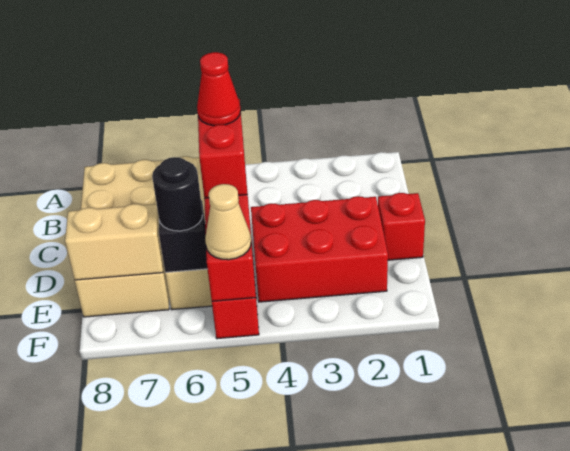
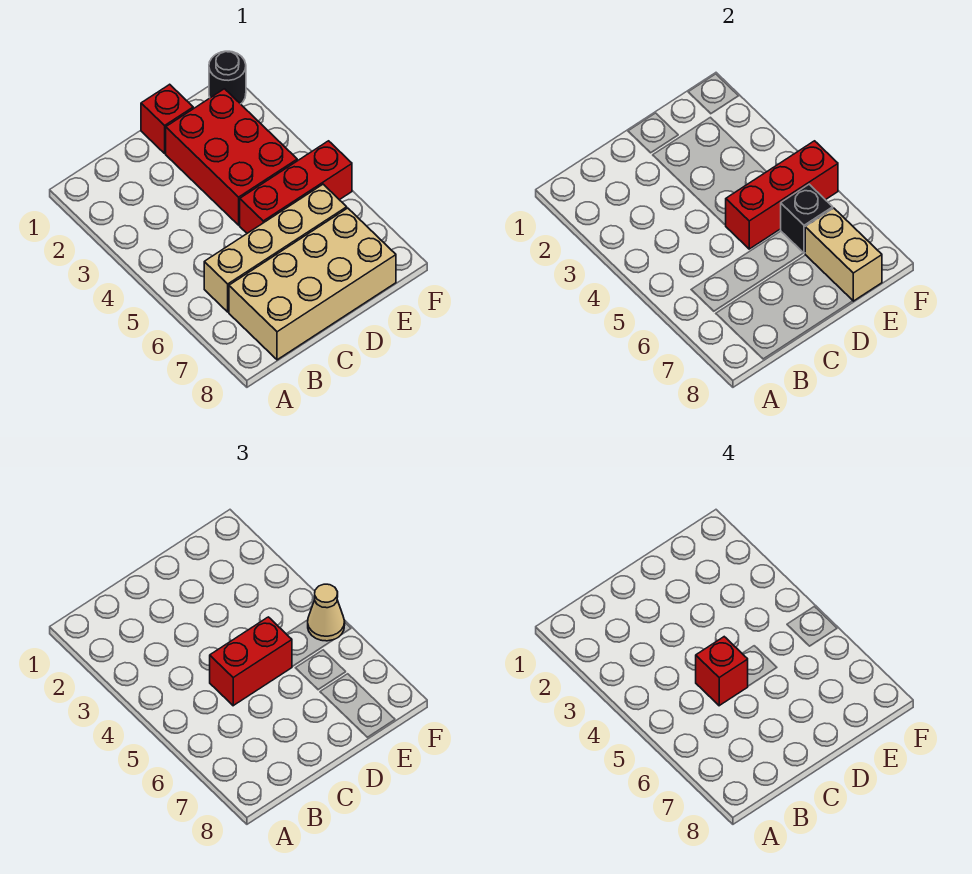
red 1x1 cone [197,52,241,126] -> red 1x1 brick [696,637,748,706]
black 1x1 round brick [152,157,203,231] -> black 1x1 round brick moved to [209,51,246,104]

